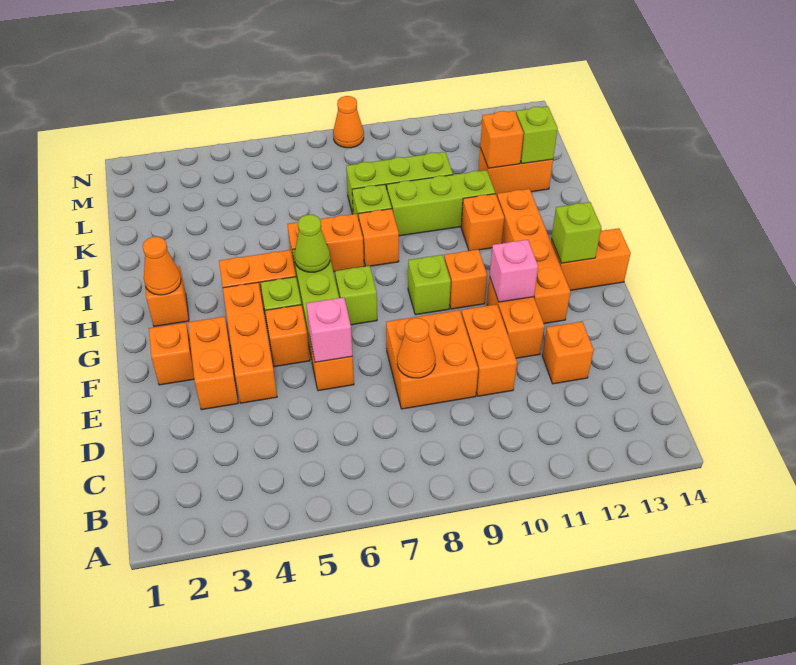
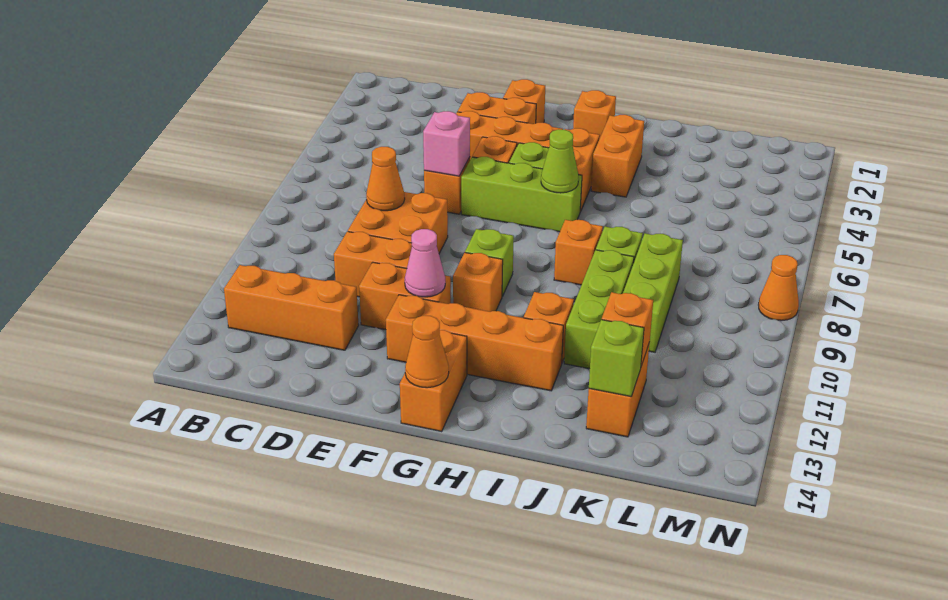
orange 1x1 brick [542,322,594,384] -> orange 1x3 brick [224,265,359,350]
pink 1x1 brick [490,240,538,302] -> pink 1x1 cone [405,229,445,297]
lime 1x1 brick [335,266,377,325] -> none
lime 1x1 brick [551,202,601,263] -> none
orange 1x1 cone [143,237,181,295] -> orange 1x1 cone moved to [405,316,449,388]
orange 1x2 brick [287,214,364,272] -> orange 1x2 brick moved to [591,115,644,197]

